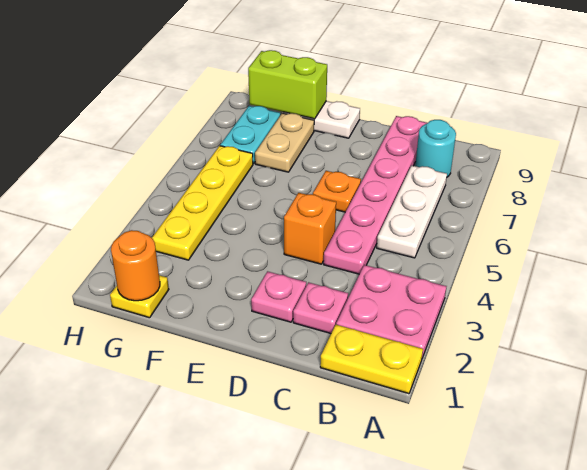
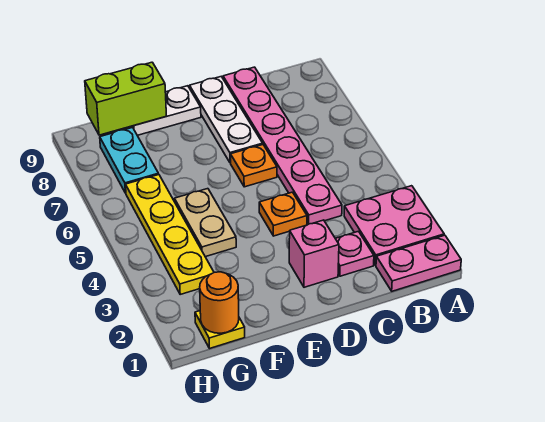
yellow 1x2 plate [320,325,423,394] -> pink 1x2 plate [376,235,461,291]
white 1x3 plate [377,165,447,258] -> white 1x3 plate moved to [190,77,263,163]
cyan 1x1 round brick [415,120,456,177] -> none
pink 1x1 plate [251,271,306,322] -> pink 1x1 brick [289,220,339,287]
orange 1x1 brick [284,193,336,264] -> orange 1x1 plate [259,192,307,236]
tan 1x2 plate [255,113,314,172] -> tan 1x2 plate moved to [174,189,236,257]

